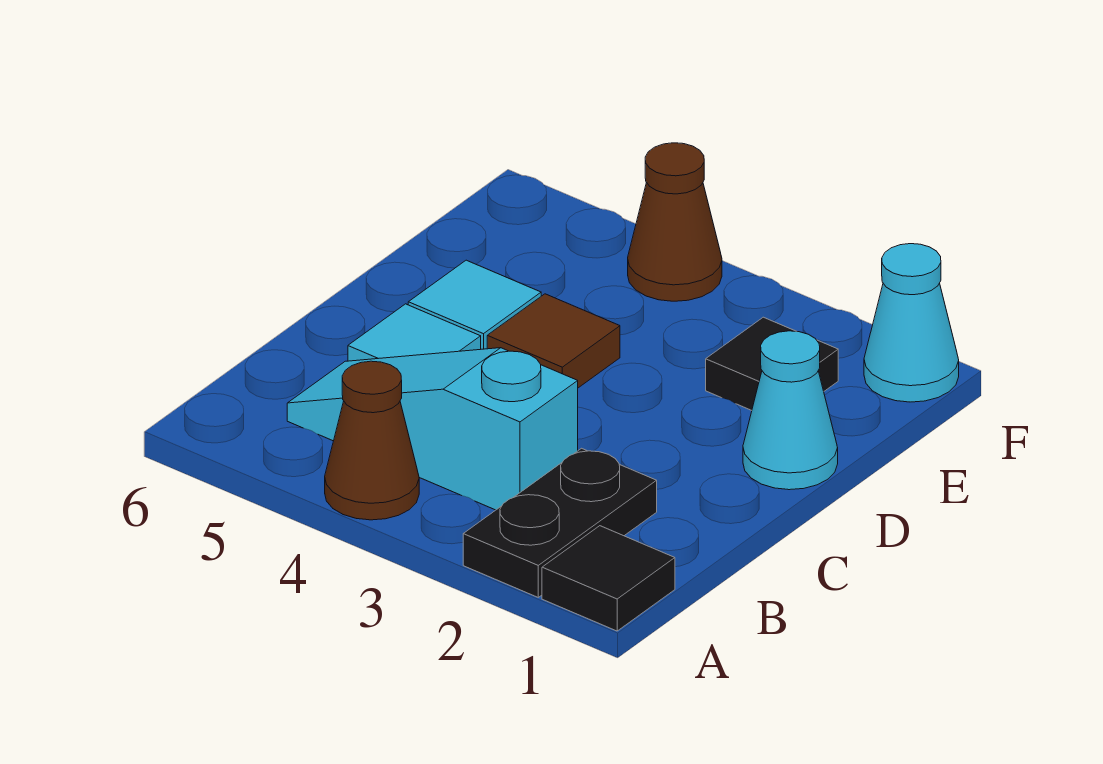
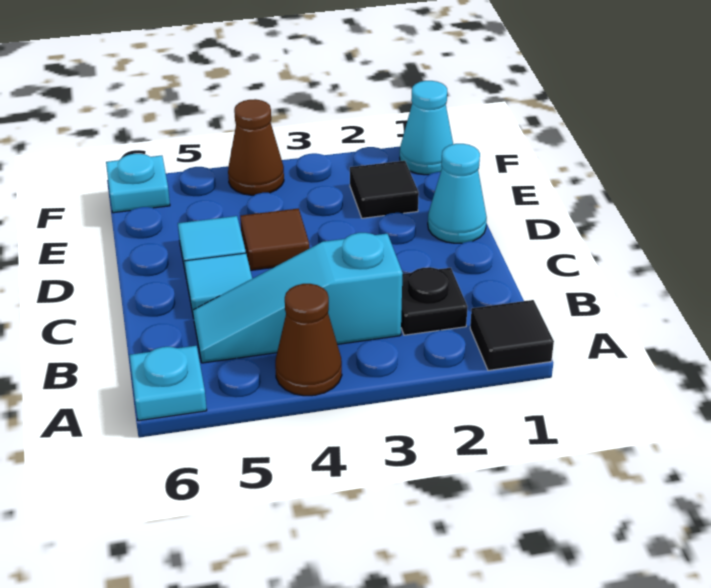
black 1x2 plate [463,448,657,597] -> black 1x1 plate [401,267,467,335]
none -> cyan 1x1 plate [130,346,207,421]
none -> cyan 1x1 plate [106,154,170,213]

